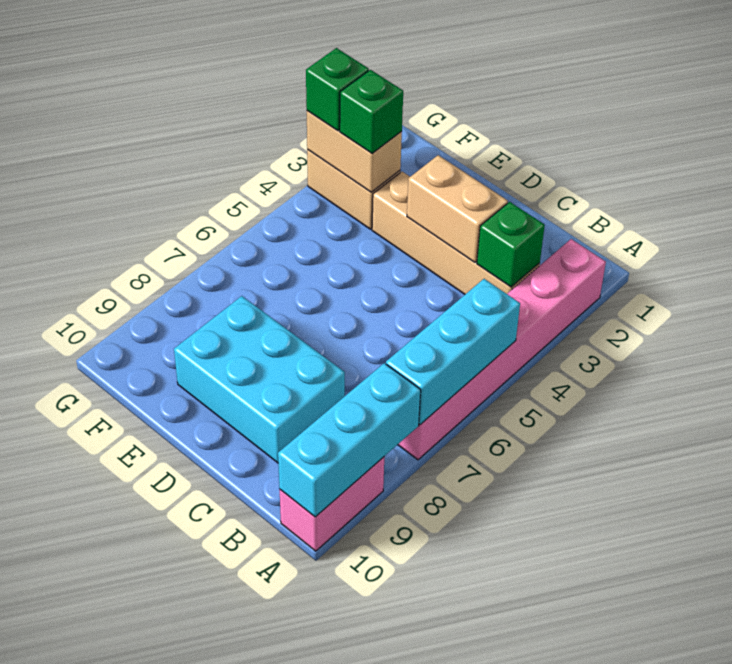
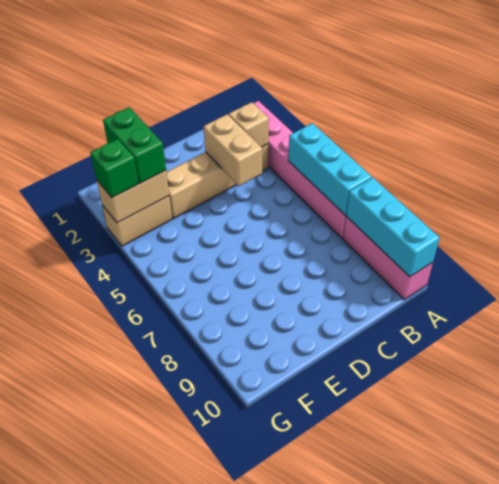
pink 1x2 brick [280,457,384,551] -> pink 1x3 brick [343,217,433,299]
green 1x1 brick [477,202,545,287] -> tan 1x1 brick [229,102,269,147]
tan 1x2 brick [407,155,508,262] -> tan 1x2 brick turned to [204,114,262,186]
cyan 2x3 brick [174,296,345,463] -> none
green 1x1 brick [340,70,403,153] -> green 1x2 brick [103,107,166,183]

